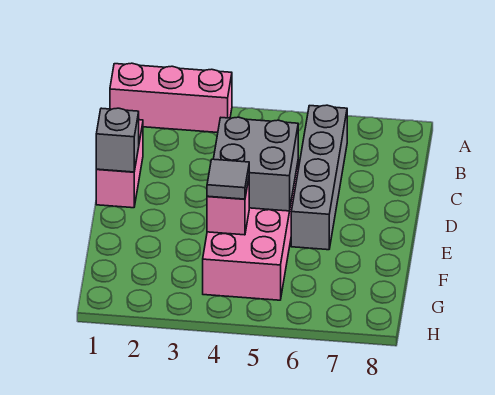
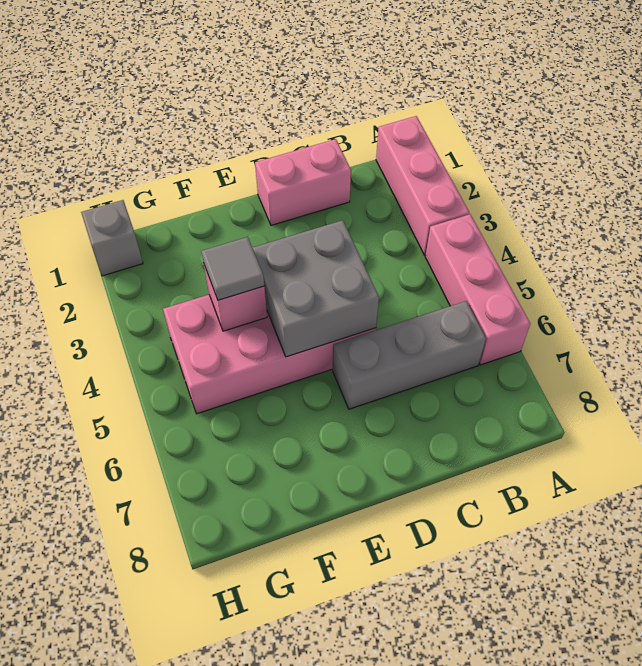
none -> pink 1x3 brick [425,214,530,365]
grey 1x4 brick [291,105,347,250] -> grey 1x3 brick [333,301,486,409]
grey 1x1 brick [96,108,139,172] -> grey 1x1 brick moved to [81,200,143,276]

